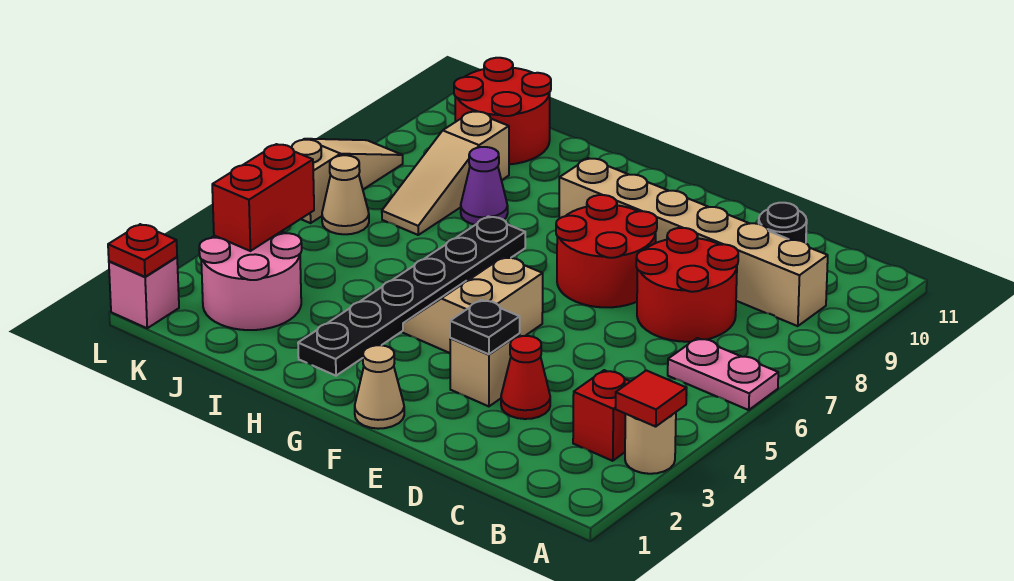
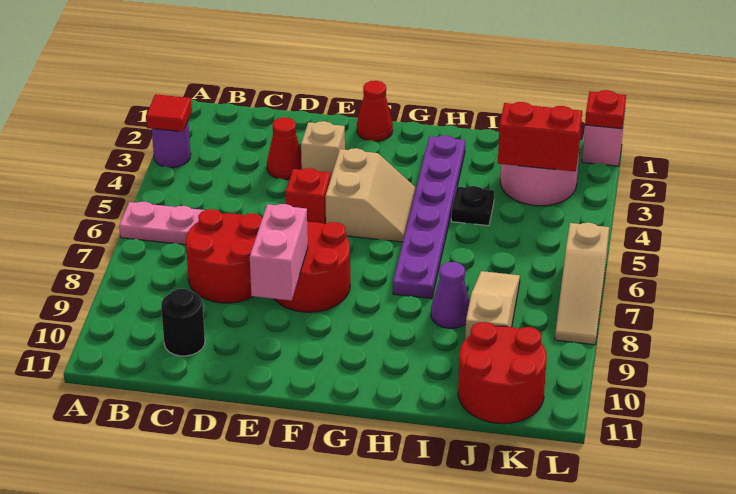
tan 1x1 round brick [625,412,676,474] -> purple 1x1 round brick [152,121,191,168]
red 1x1 brick [573,370,630,461] -> red 1x1 brick moved to [285,168,331,224]
tan 1x6 brick [559,158,828,326] -> none
black 1x1 plate [450,300,520,354] -> black 1x1 plate moved to [451,186,494,226]
none -> pink 1x2 brick [250,204,308,301]
tan 1x1 cone [355,345,404,429] -> red 1x1 cone [357,81,393,141]
black 1x6 plate [298,216,525,376] -> purple 1x6 plate [393,135,465,299]
red 1x2 brick [212,144,314,251] -> red 1x2 brick turned to [498,102,582,172]
tan 1x1 cone [322,155,369,234] -> none

